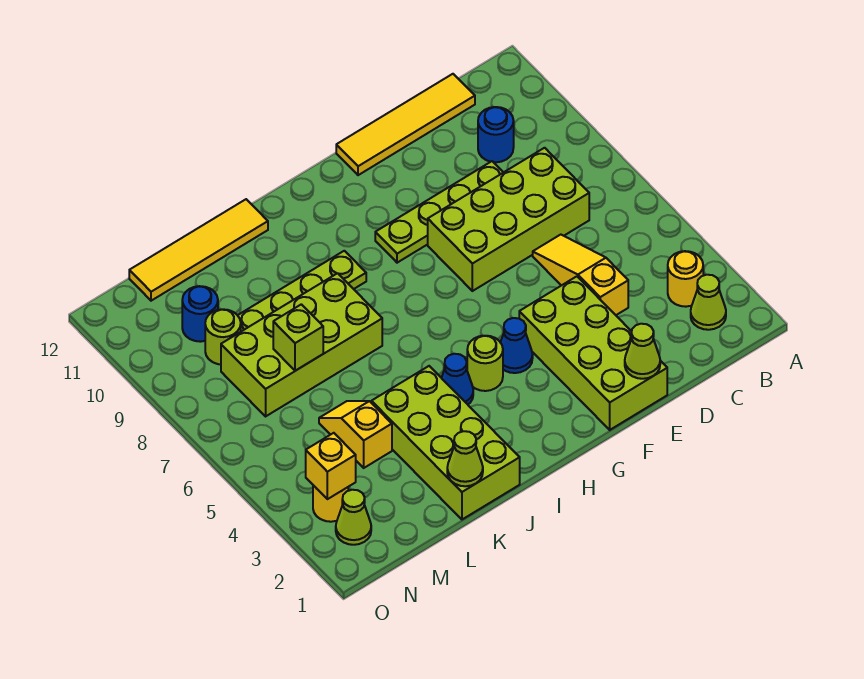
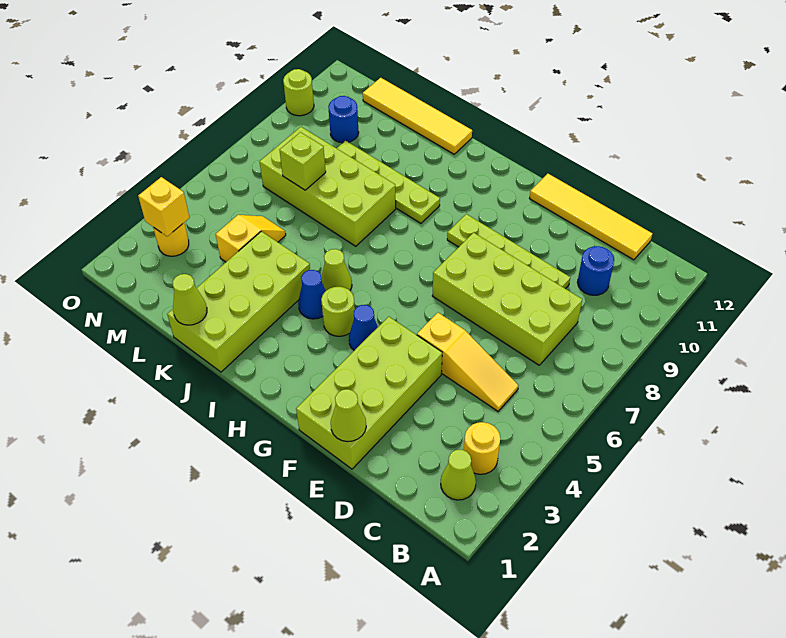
yellow 1x3 slope [533,235,628,315] -> yellow 1x3 slope turned to [417,313,518,411]
lime 1x1 round brick [205,309,241,364] -> lime 1x1 round brick moved to [283,69,314,116]
lime 1x1 cone [336,490,371,545] -> lime 1x1 cone moved to [321,249,352,291]

